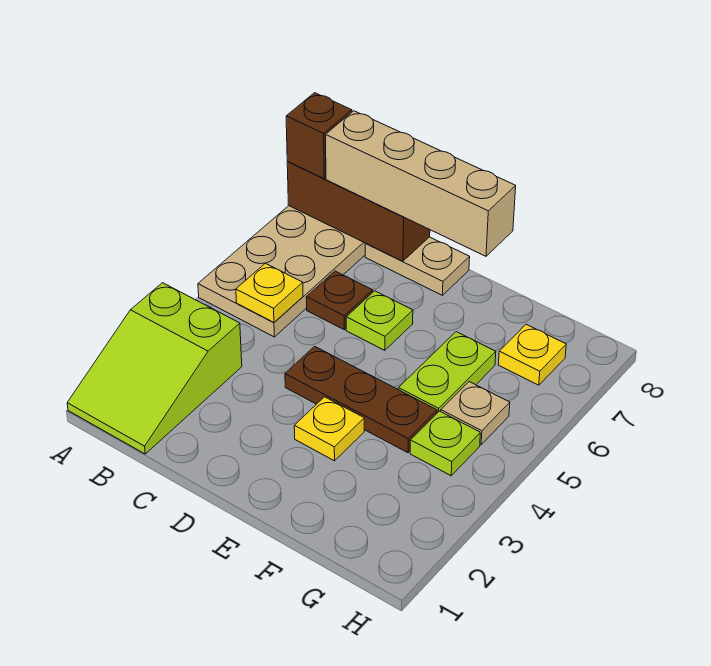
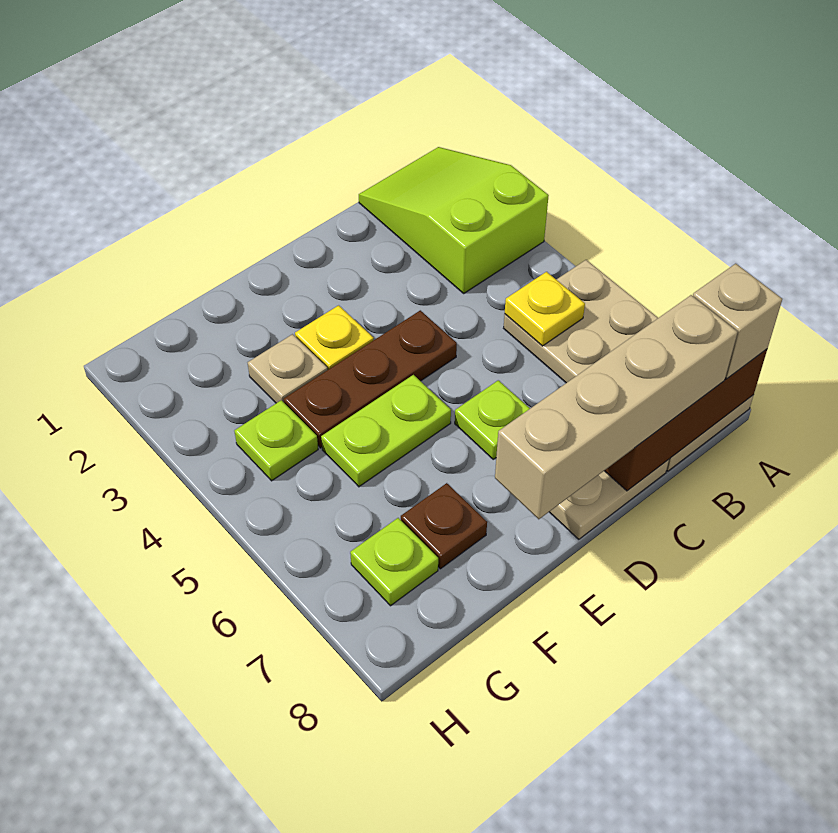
brown 1x1 brick [286,93,352,179] -> tan 1x1 brick [693,264,782,379]
brown 1x1 plate [306,271,373,330] -> brown 1x1 plate moved to [401,483,487,569]
lime 1x2 plate [398,332,496,413] -> lime 1x2 plate turned to [321,375,451,487]
tan 1x1 plate [441,382,510,445] -> tan 1x1 plate moved to [248,334,327,403]
yellow 1x1 plate [498,324,566,385] -> lime 1x1 plate [350,518,438,606]

